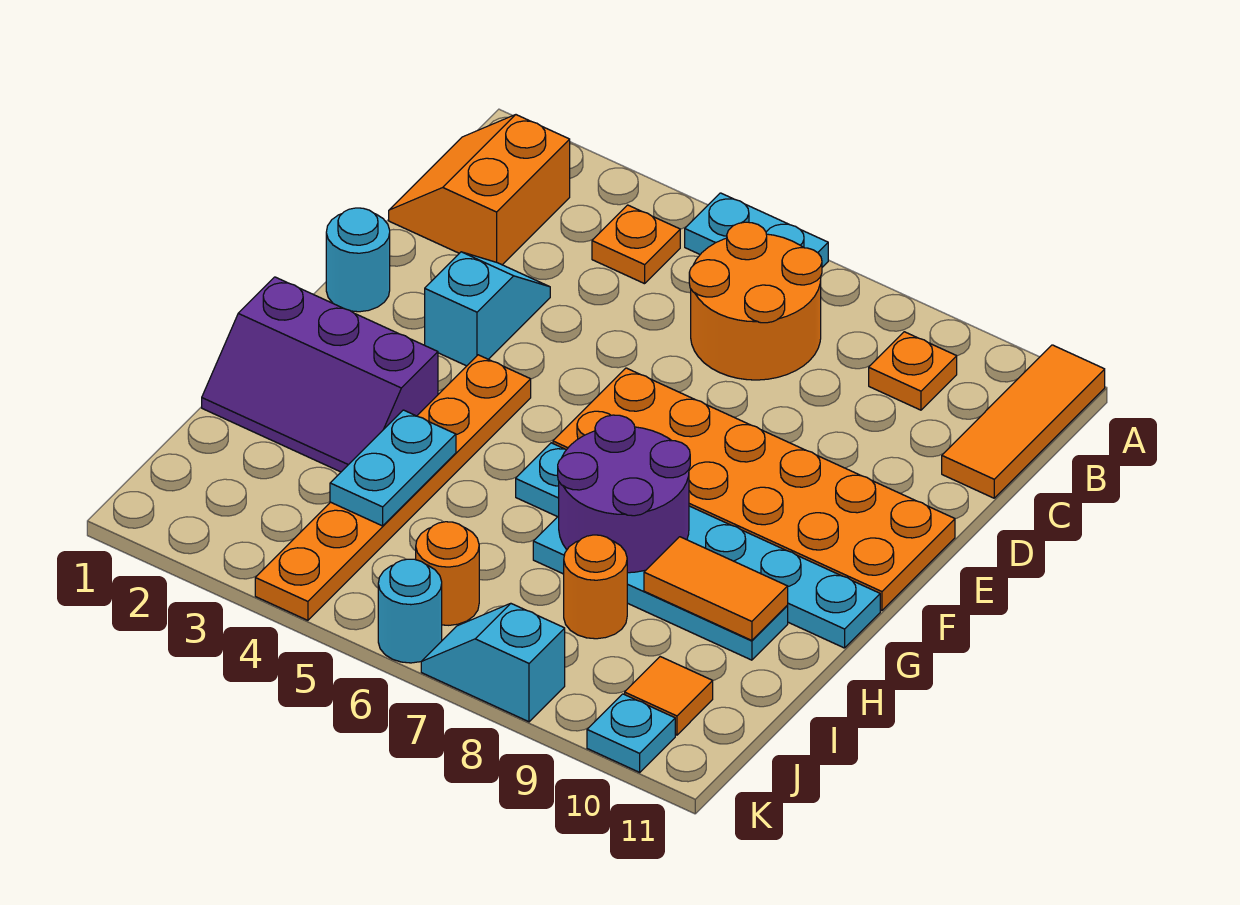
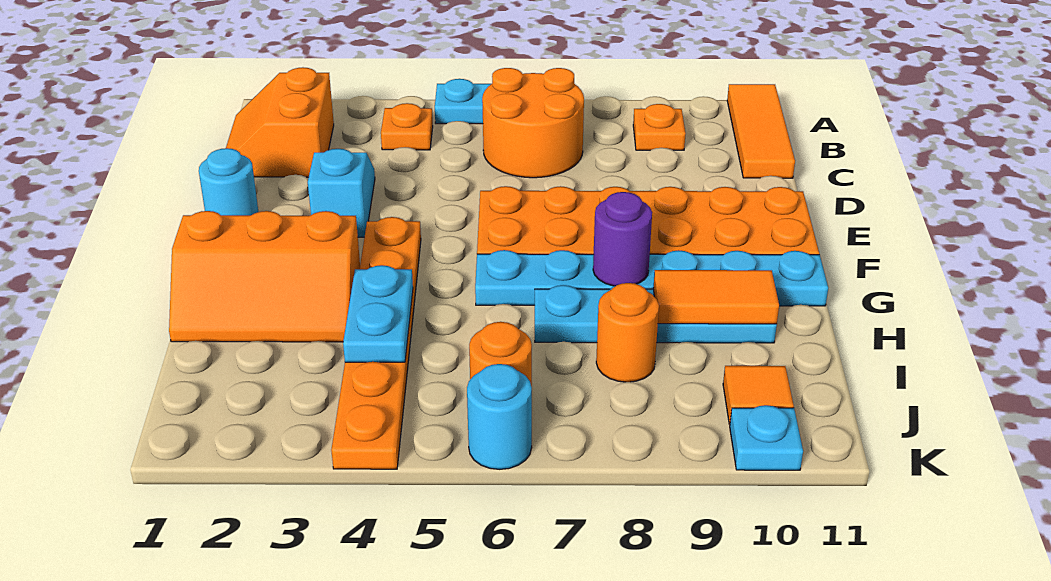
purple 2x3 slope [202,277,438,472] -> orange 2x3 slope [169,211,360,342]
purple 2x2 round brick [558,415,690,573] -> purple 1x1 round brick [593,192,652,286]
cyan 1x2 slope [421,604,565,722] -> none

